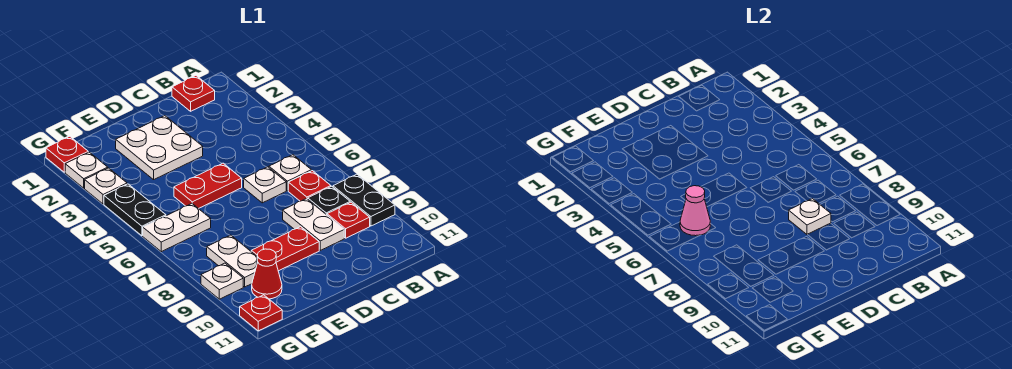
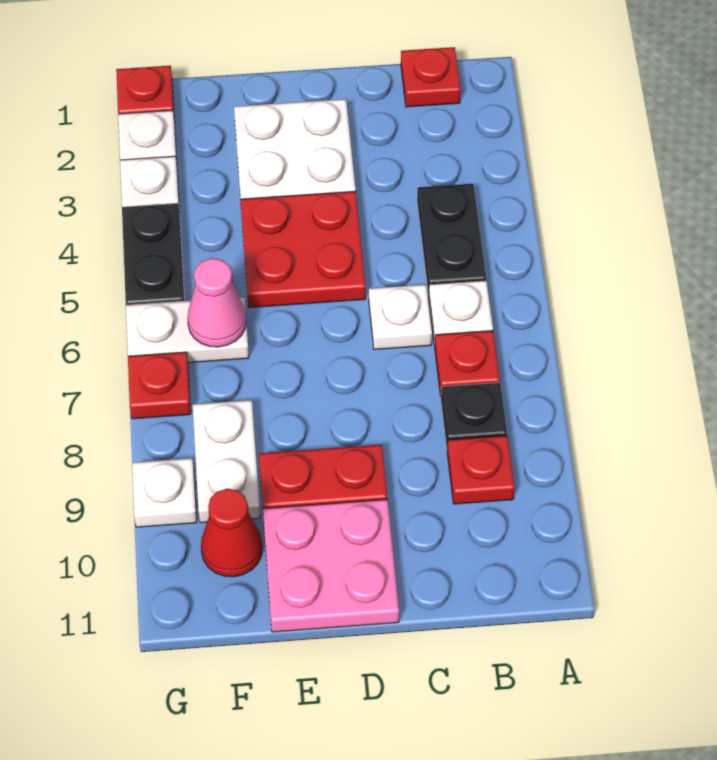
black 1x2 plate [333,174,395,226] -> black 1x2 plate moved to [417,184,486,295]
white 1x2 plate [283,199,344,250] -> none
white 1x1 plate [789,199,831,235] -> none
red 1x2 plate [174,163,242,209] -> red 2x2 plate [241,191,366,308]
none -> pink 2x2 plate [263,499,399,632]
red 1x1 plate [240,295,282,331] -> red 1x1 plate moved to [128,352,191,419]

